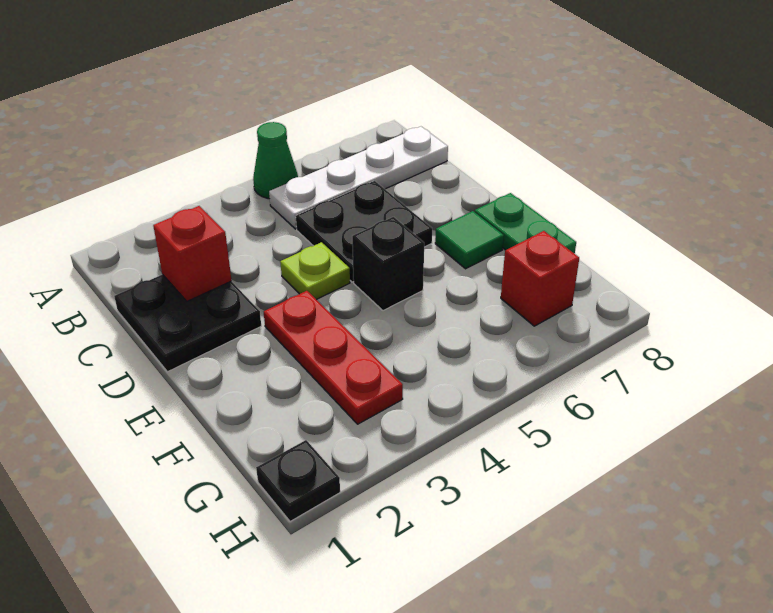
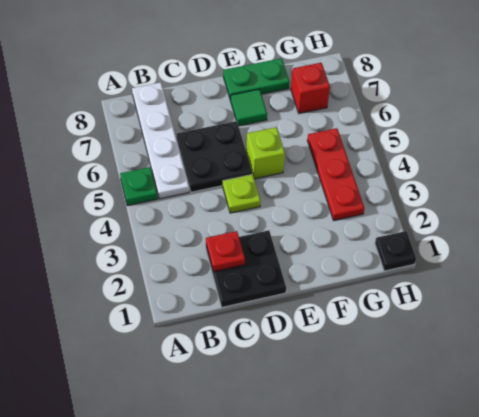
green 1x1 cone [253,122,298,199] -> green 1x1 plate [120,167,157,206]
red 1x1 brick [153,206,232,301] -> red 1x1 plate [206,231,245,272]
red 1x3 plate [264,291,403,424] -> red 1x3 plate turned to [307,128,364,221]
black 1x1 brick [352,217,424,311] -> lime 1x1 brick [246,127,285,179]

